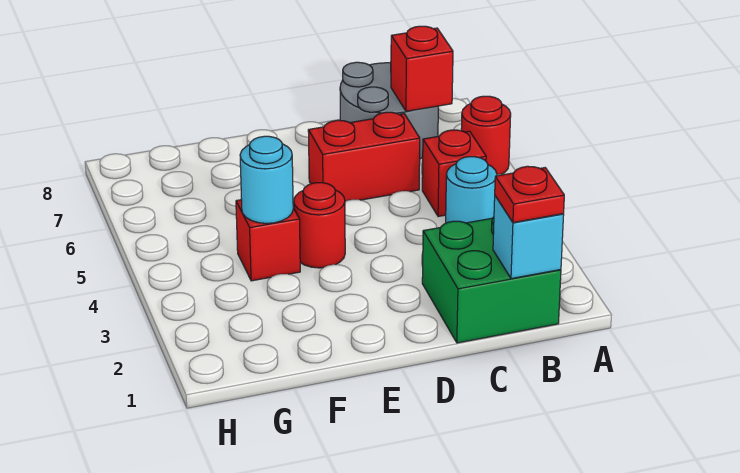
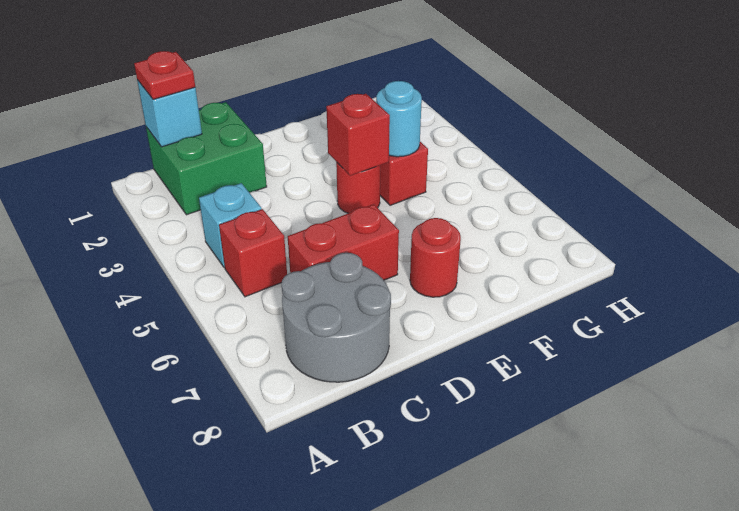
red 1x1 round brick [461,96,511,175] -> red 1x1 round brick moved to [410,218,461,297]
cyan 1x1 round brick [446,157,497,223] -> cyan 1x1 brick [199,183,262,268]
red 1x1 brick [391,26,453,111] -> red 1x1 brick moved to [326,94,390,176]

